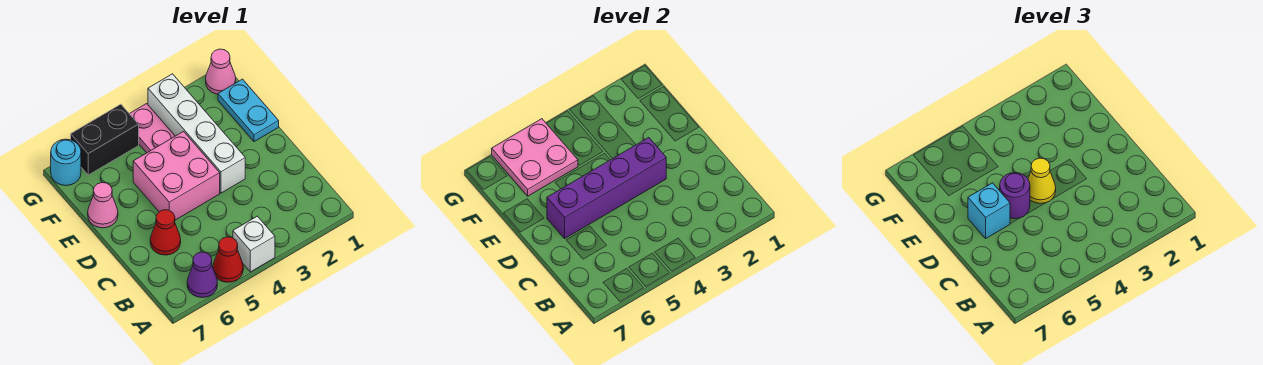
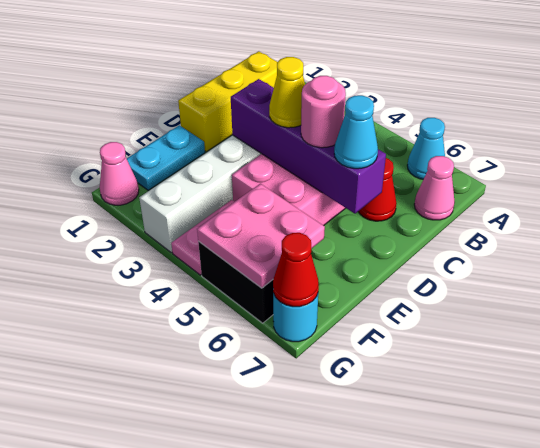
white 1x1 brick [233,216,275,272] -> none
red 1x1 cone [213,237,243,282] -> red 1x1 cone moved to [273,233,319,307]
purple 1x1 cone [187,252,217,298] -> cyan 1x1 cone [407,118,445,179]
none -> yellow 1x3 brick [178,51,277,152]
purple 1x1 round brick [1000,173,1030,219] -> pink 1x1 round brick [301,76,346,148]
cyan 1x1 brick [968,183,1010,238] -> cyan 1x1 cone [334,95,378,169]
pink 1x1 cone [88,183,118,228] -> pink 1x1 cone moved to [414,156,455,220]

